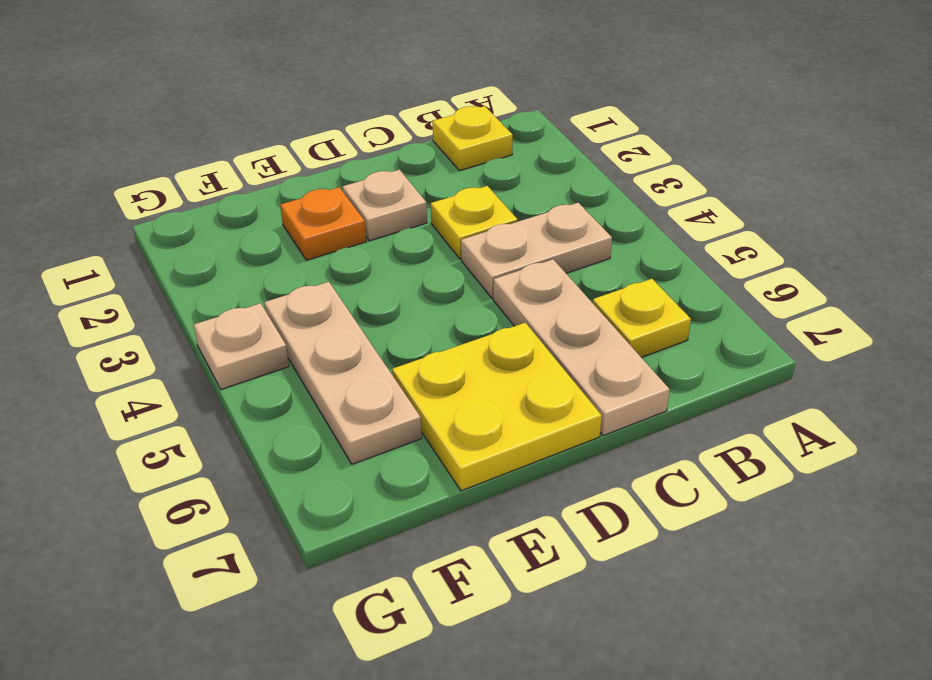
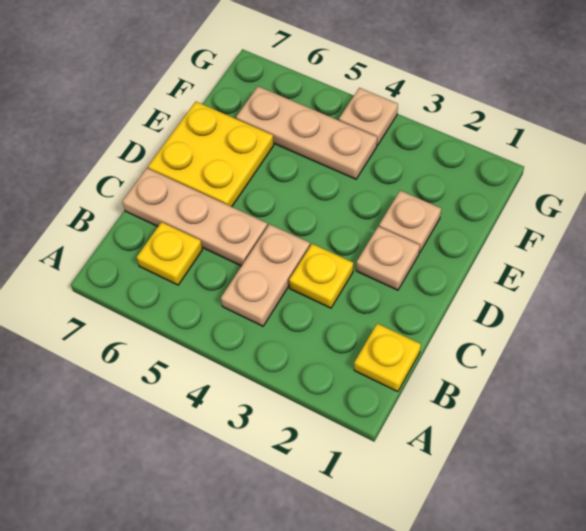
orange 1x1 plate [280,187,366,260] -> tan 1x1 plate [379,191,441,253]

